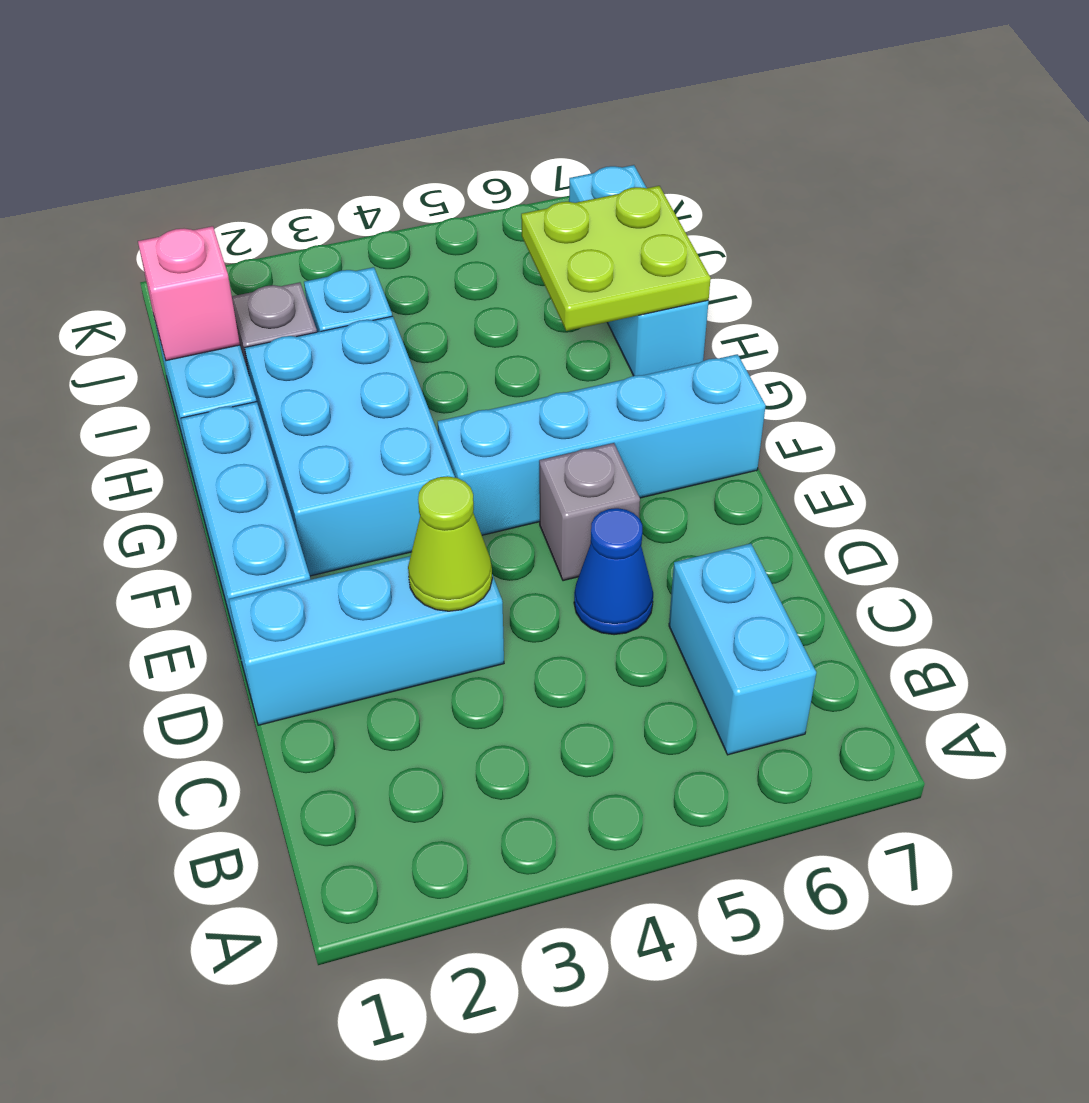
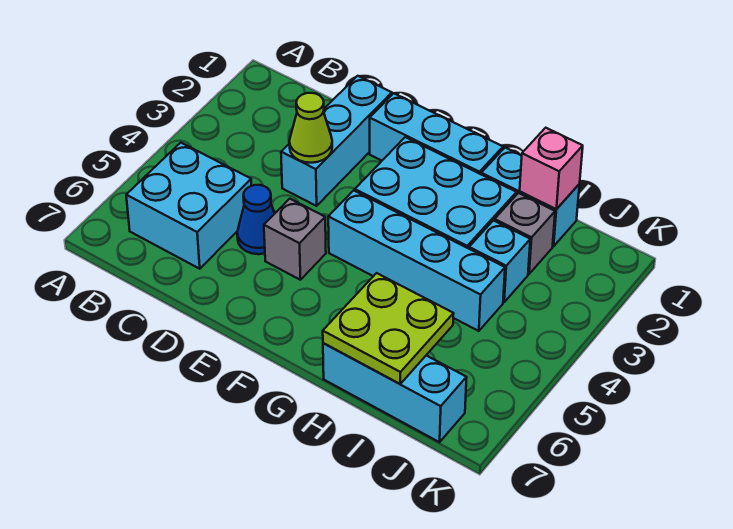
cyan 1x2 brick [669,543,816,755] -> cyan 2x2 brick [126,143,251,269]
cyan 1x4 brick [438,354,766,535] -> cyan 1x4 brick turned to [328,190,505,331]

